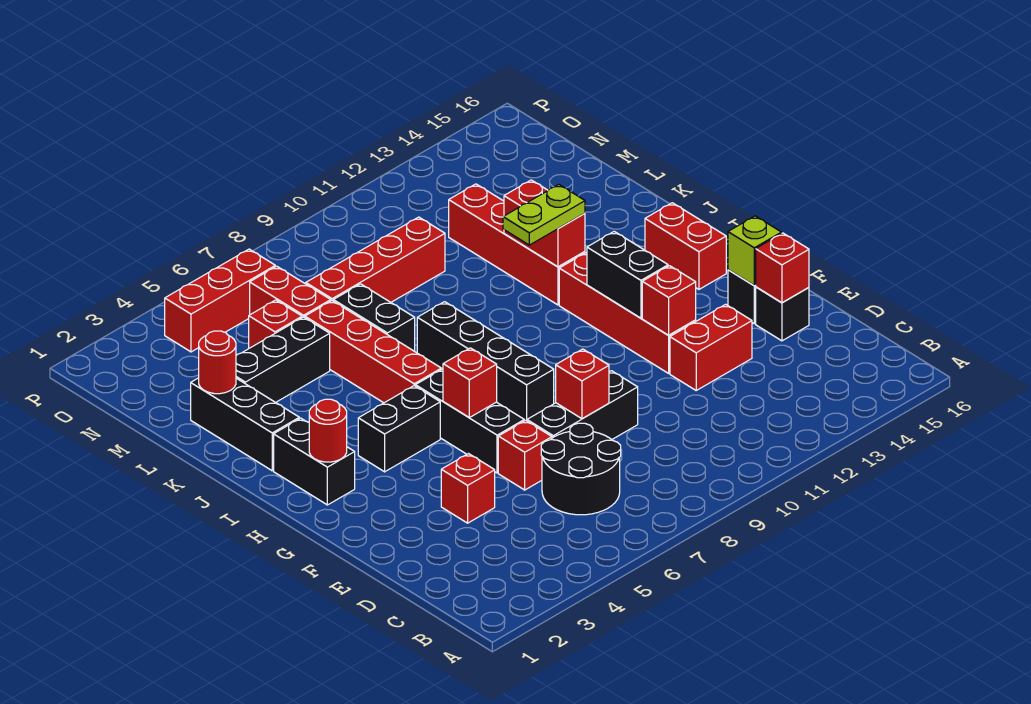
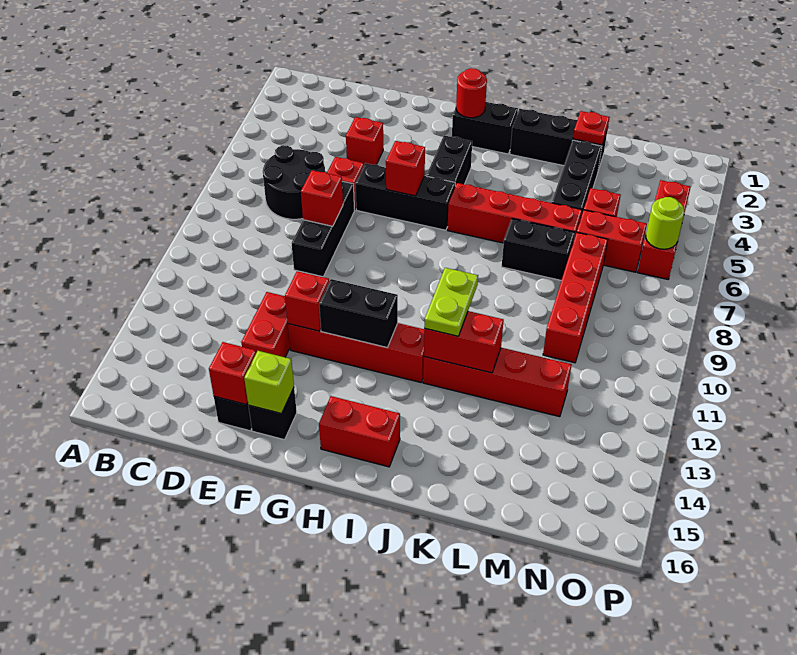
black 1x4 brick [417,302,554,421] -> none
red 1x1 round brick [199,331,236,394] -> red 1x1 plate [573,111,609,145]
none -> lime 1x1 round brick [646,197,684,249]

